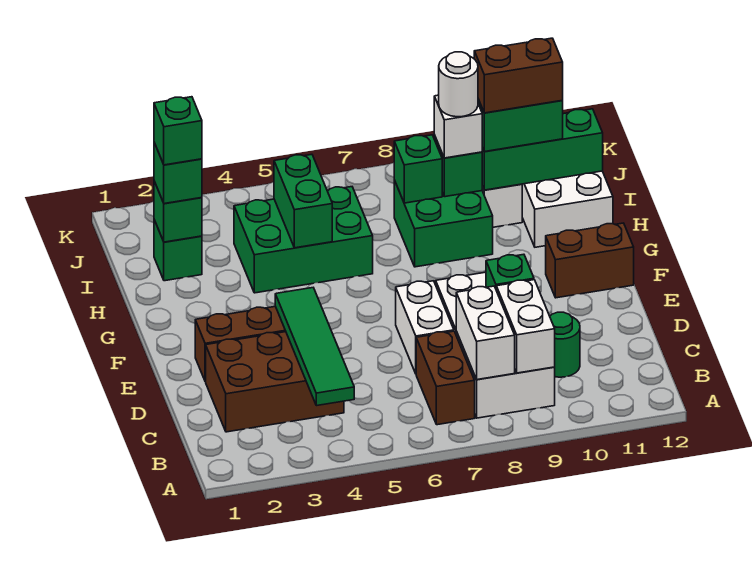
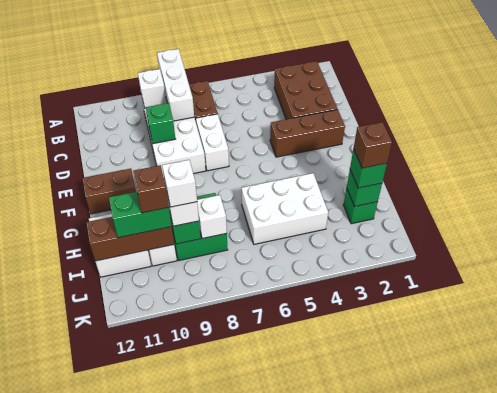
green 1x4 tile [275,288,354,406] -> none
white 1x2 brick [456,286,515,380] -> white 1x3 brick [157,49,194,121]
white 1x2 brick [496,280,555,373] -> white 1x1 brick [138,69,166,108]
brown 2x3 brick [206,332,344,432] -> brown 2x3 brick turned to [274,61,337,119]
green 1x1 round brick [550,312,580,377] -> none
green 2x3 brick [234,187,373,293] -> white 2x3 brick [242,173,328,244]
green 1x2 brick [274,154,332,248] -> none
green 1x1 brick [154,97,202,165] -> brown 1x1 brick [354,122,392,168]
green 1x1 brick [394,135,442,203] -> white 1x1 brick [197,195,227,239]
white 1x1 round brick [439,52,478,117] -> white 1x1 brick [162,160,197,207]
green 1x3 brick [482,109,603,190] -> brown 1x3 brick [86,217,174,261]
brown 1x2 brick [474,38,563,113] -> brown 1x1 brick [133,165,169,213]

